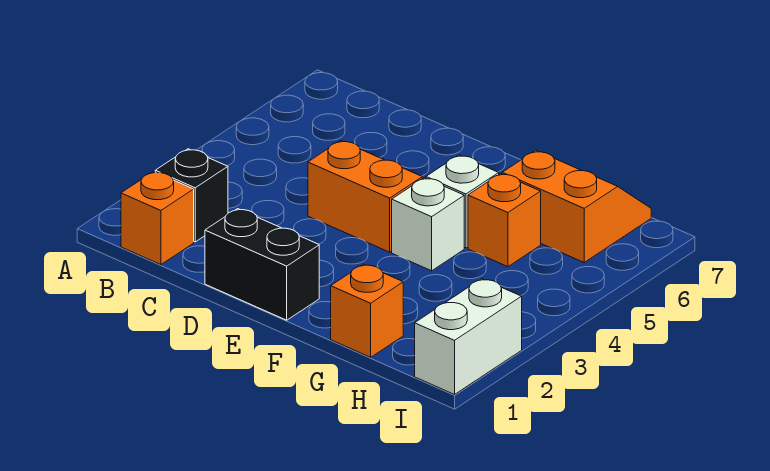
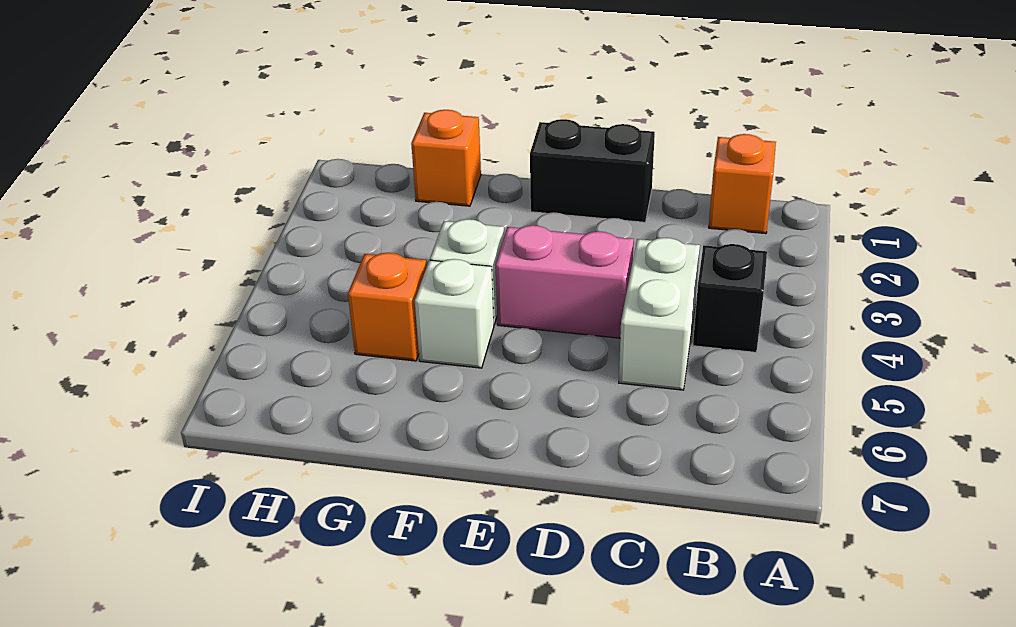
black 1x1 brick [155,149,228,242] -> black 1x1 brick moved to [693,244,767,352]
orange 1x2 brick [308,141,422,252] -> pink 1x2 brick [496,225,634,338]
orange 2x2 slope [502,150,651,262] -> none
white 1x2 brick [415,279,522,394] -> white 1x2 brick moved to [619,238,700,390]

